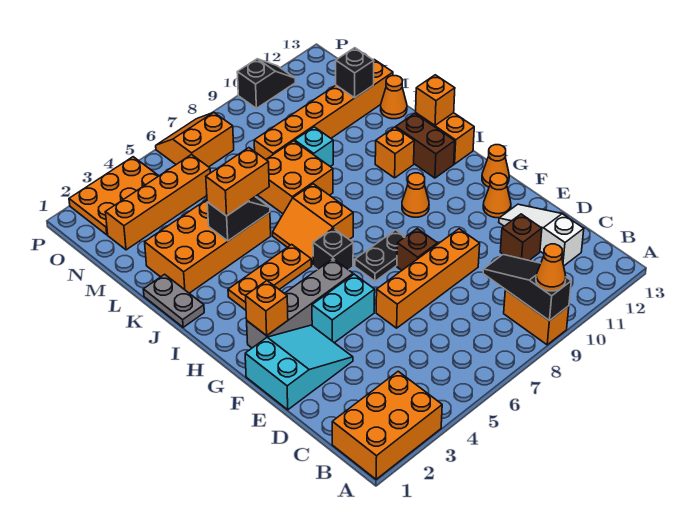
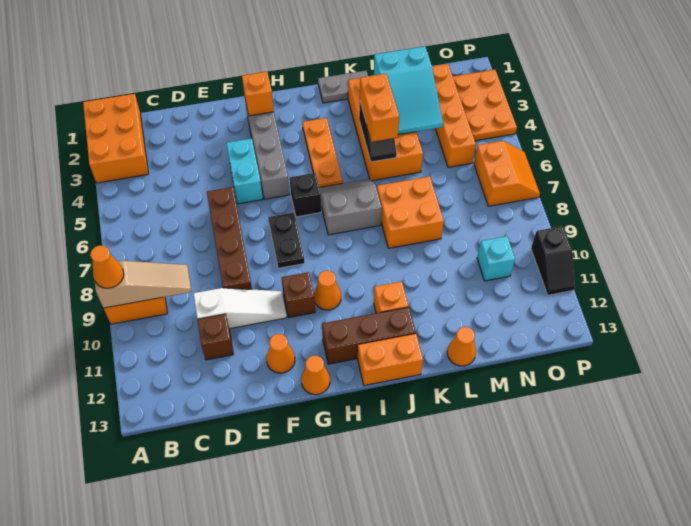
black 1x3 slope [483,255,571,320] -> tan 1x3 slope [95,261,192,308]
white 1x3 slope [499,204,584,266] -> white 1x3 slope moved to [193,288,287,329]
cyan 2x3 slope [245,325,353,410] -> cyan 2x3 slope moved to [374,46,443,135]
orange 1x4 brick [376,229,480,328] -> brown 1x4 brick [207,187,252,289]
brown 1x1 brick [397,229,438,270] -> brown 1x1 brick moved to [282,272,315,318]
orange 2x2 slope [273,184,353,266] -> grey 2x2 slope [319,179,382,235]
brown 1x2 brick [396,113,455,178] -> brown 1x3 brick [322,307,416,364]
orange 1x1 brick [416,75,455,125] -> none
cyan 1x1 brick [295,127,333,167] -> cyan 1x1 brick moved to [477,236,515,281]
orange 1x6 brick [254,60,393,159] -> none
black 1x1 brick [336,48,374,98] -> none

